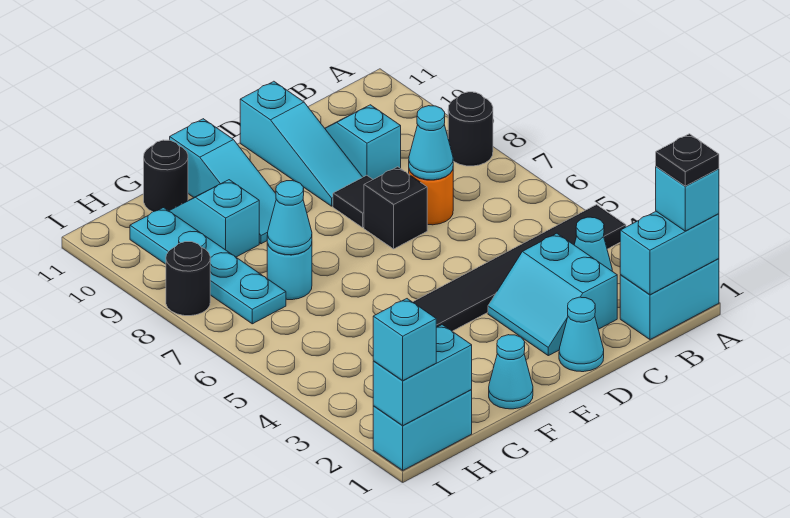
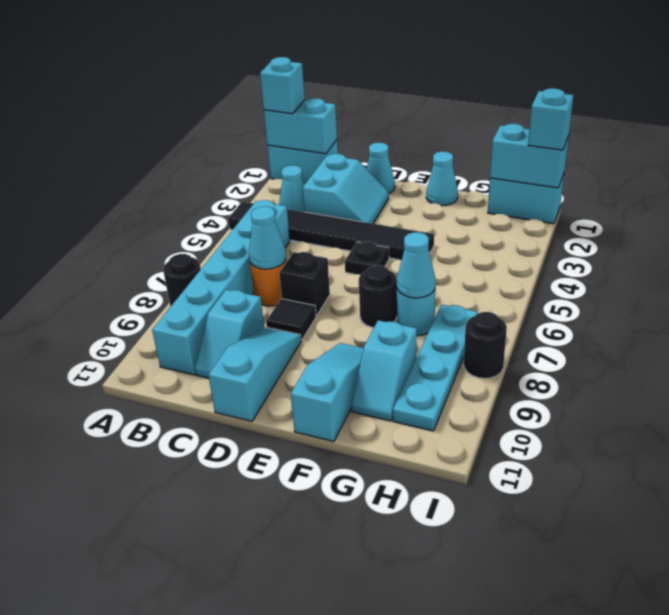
black 1x1 plate [656,134,719,186] -> black 1x1 plate moved to [345,242,389,275]
none -> cyan 1x6 brick [152,200,290,375]
black 1x1 round brick [144,140,188,212] -> black 1x1 round brick moved to [359,266,397,328]

